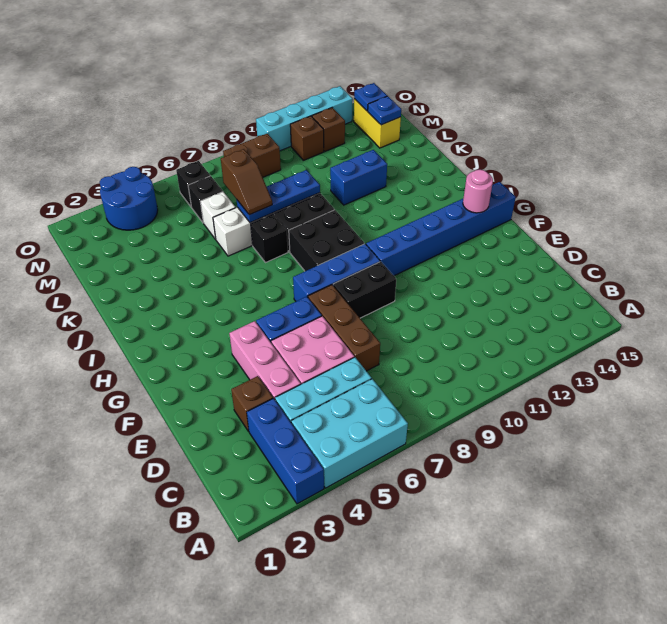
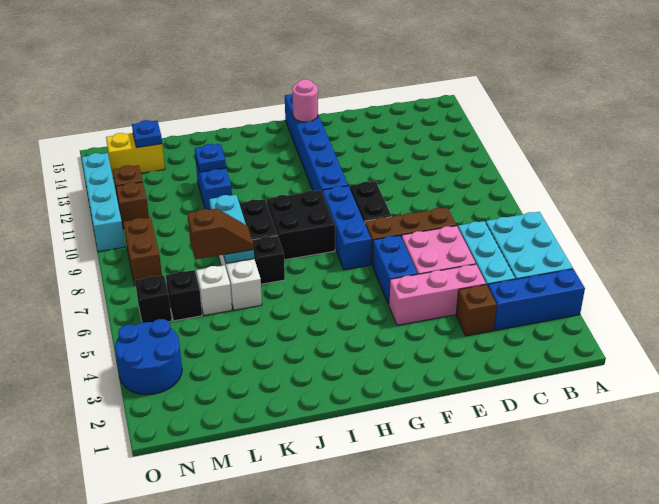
blue 1x3 plate [237,170,320,223] -> cyan 1x3 plate [209,195,254,263]
blue 1x1 plate [354,83,387,111] -> blue 1x1 plate moved to [195,144,226,172]

